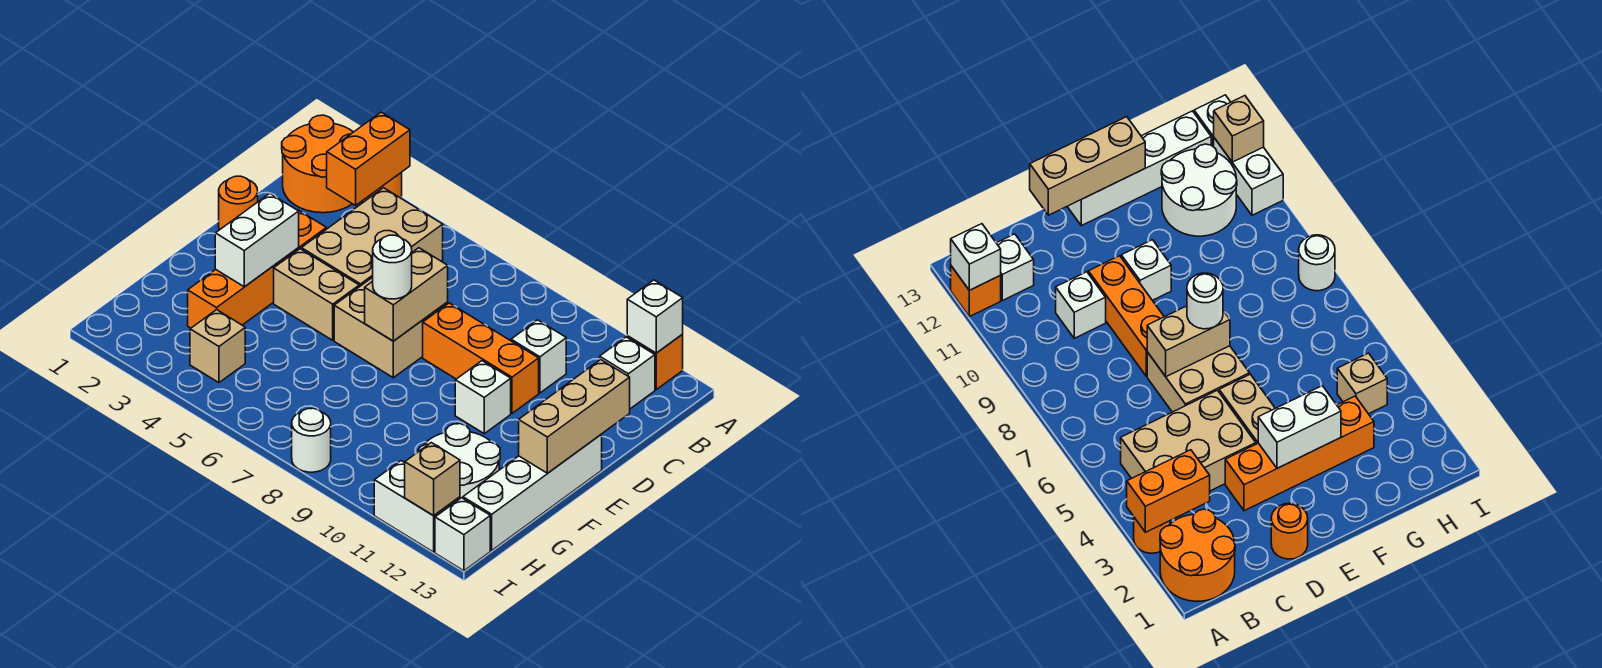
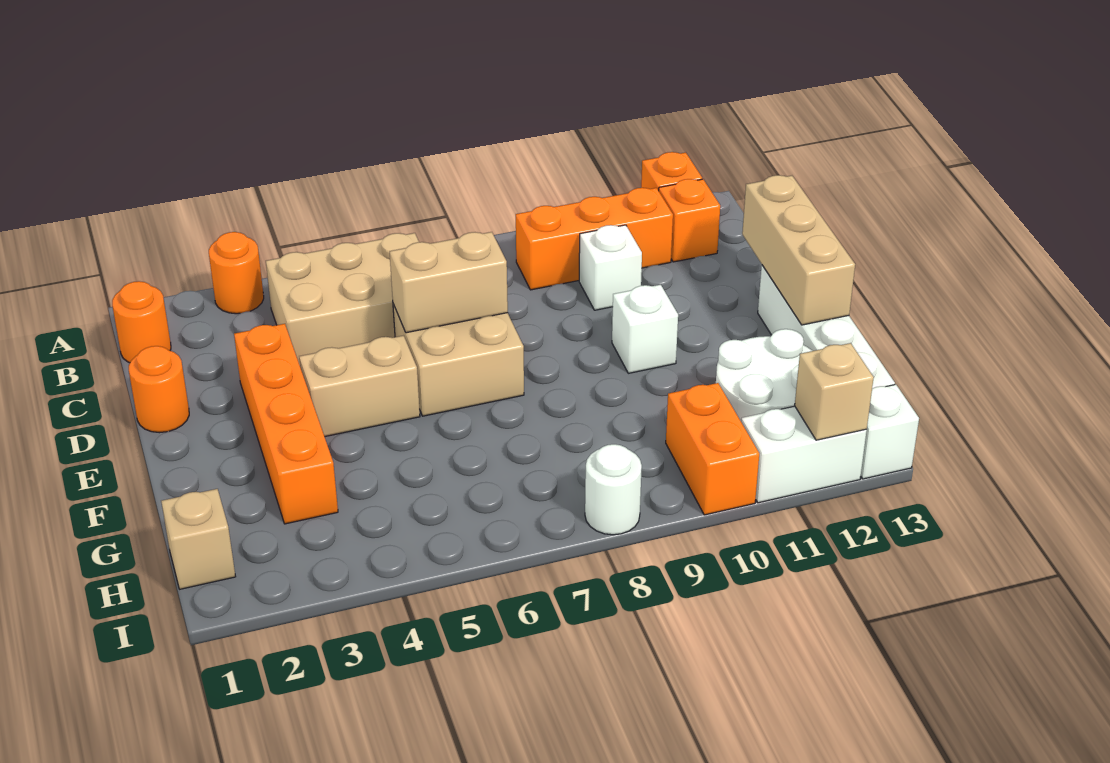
orange 2x2 round brick [282,115,353,213] -> orange 1x1 round brick [112,281,171,363]
orange 1x2 brick [327,112,410,205] -> orange 1x2 brick moved to [666,383,759,515]
white 1x1 brick [627,280,683,353] -> none
tan 2x3 brick [301,188,443,287] -> tan 2x3 brick turned to [266,233,419,365]
white 1x1 brick [600,337,655,409] -> orange 1x1 brick [659,179,720,262]
tan 1x2 brick [365,248,448,341] -> tan 1x2 brick turned to [390,232,508,333]
orange 1x3 brick [423,303,539,413] -> orange 1x3 brick moved to [516,188,673,290]
white 1x2 brick [215,194,299,287] -> none
white 1x1 round brick [373,235,412,299] -> none
tan 1x1 brick [190,310,245,383] -> tan 1x1 brick moved to [161,489,236,589]

